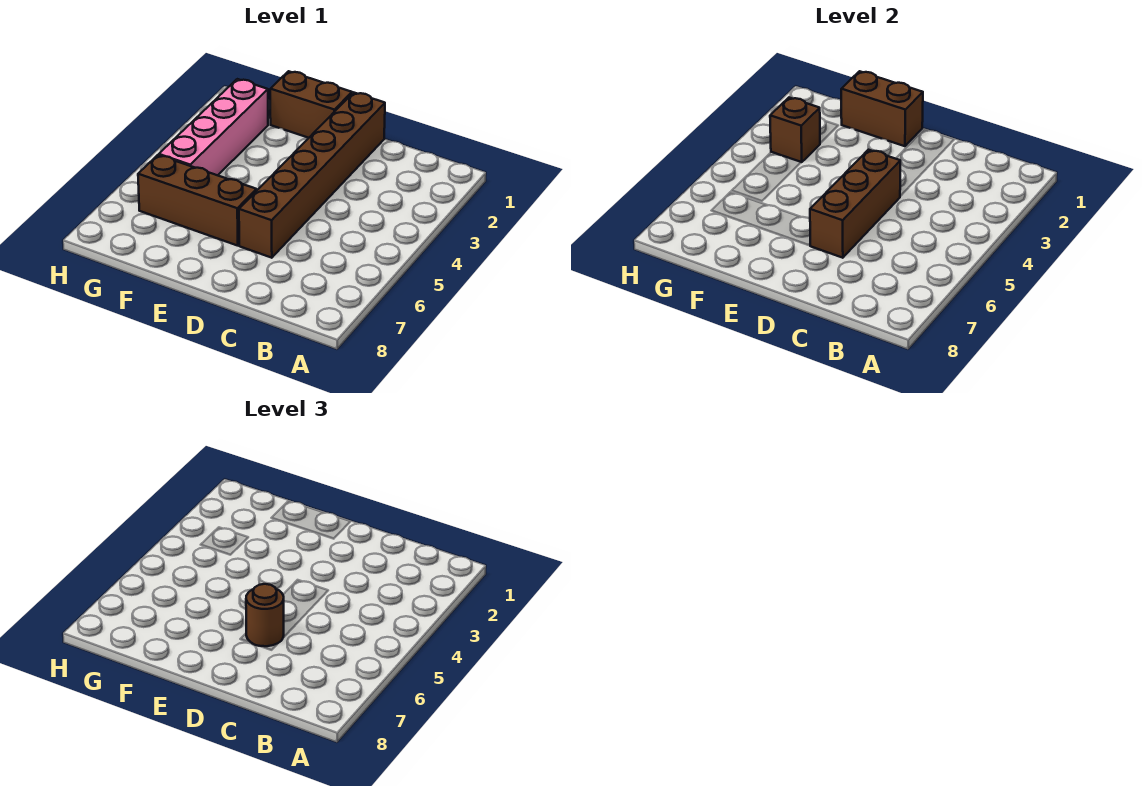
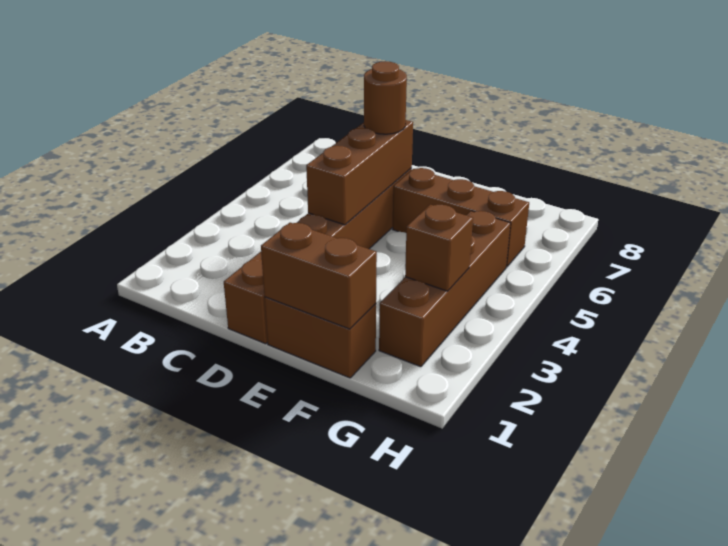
pink 1x4 brick [159,79,268,175] -> brown 1x4 brick [379,211,511,367]

